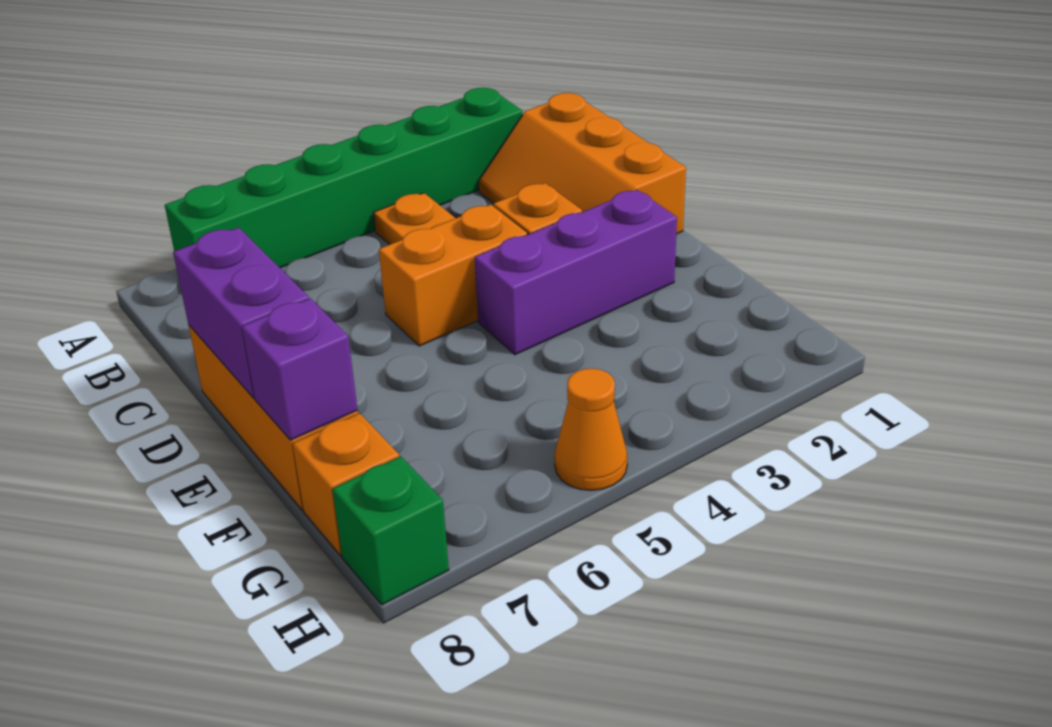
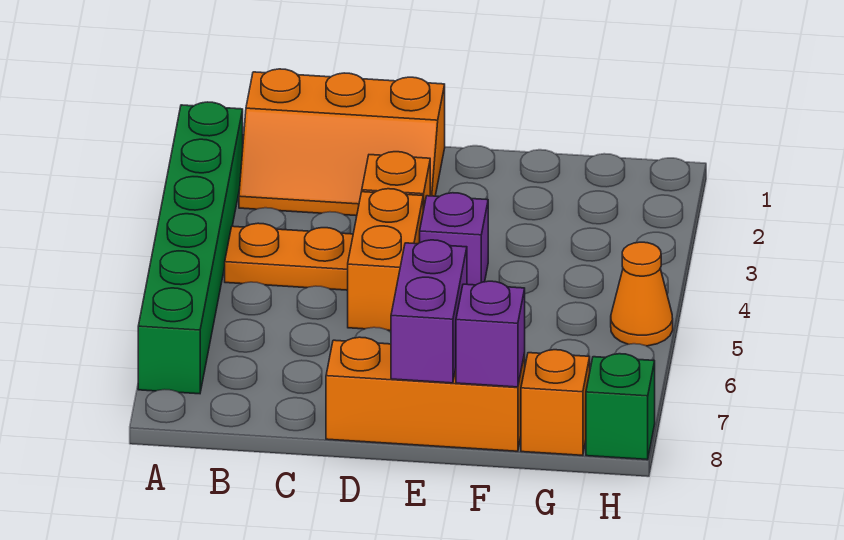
purple 1x2 brick [173,228,309,398] -> purple 1x2 brick turned to [391,240,467,383]
purple 1x3 brick [475,190,677,355] -> purple 1x1 brick [420,193,488,285]

